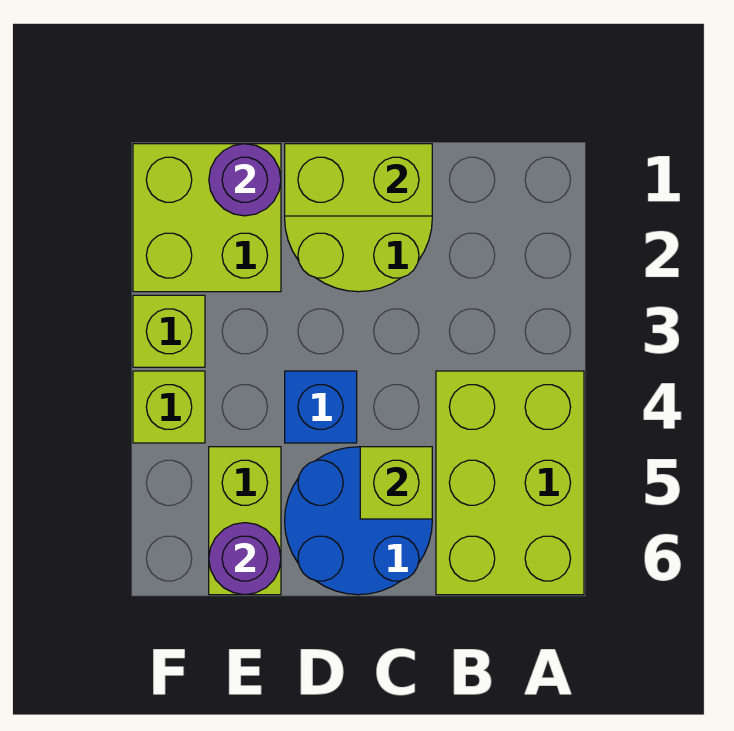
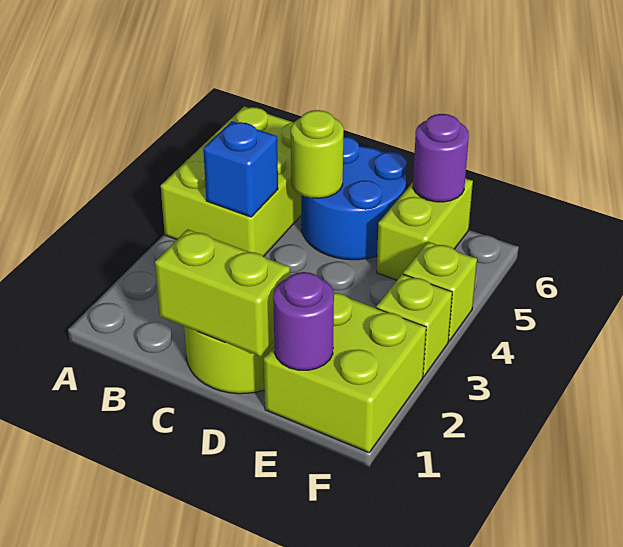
lime 1x1 brick [360,447,432,519] -> lime 1x1 round brick [291,110,344,198]
blue 1x1 brick [285,371,357,443] -> blue 1x1 brick moved to [203,121,278,217]

